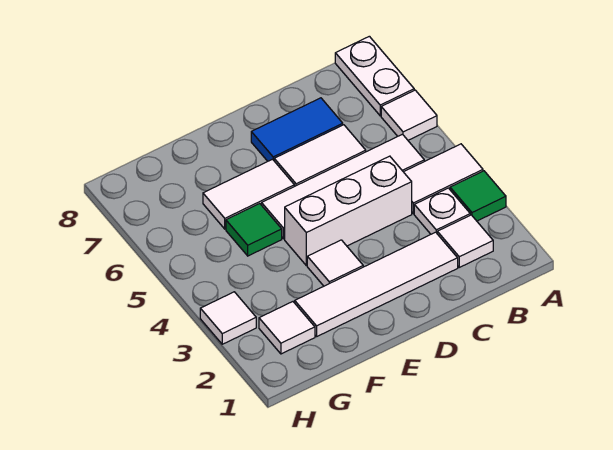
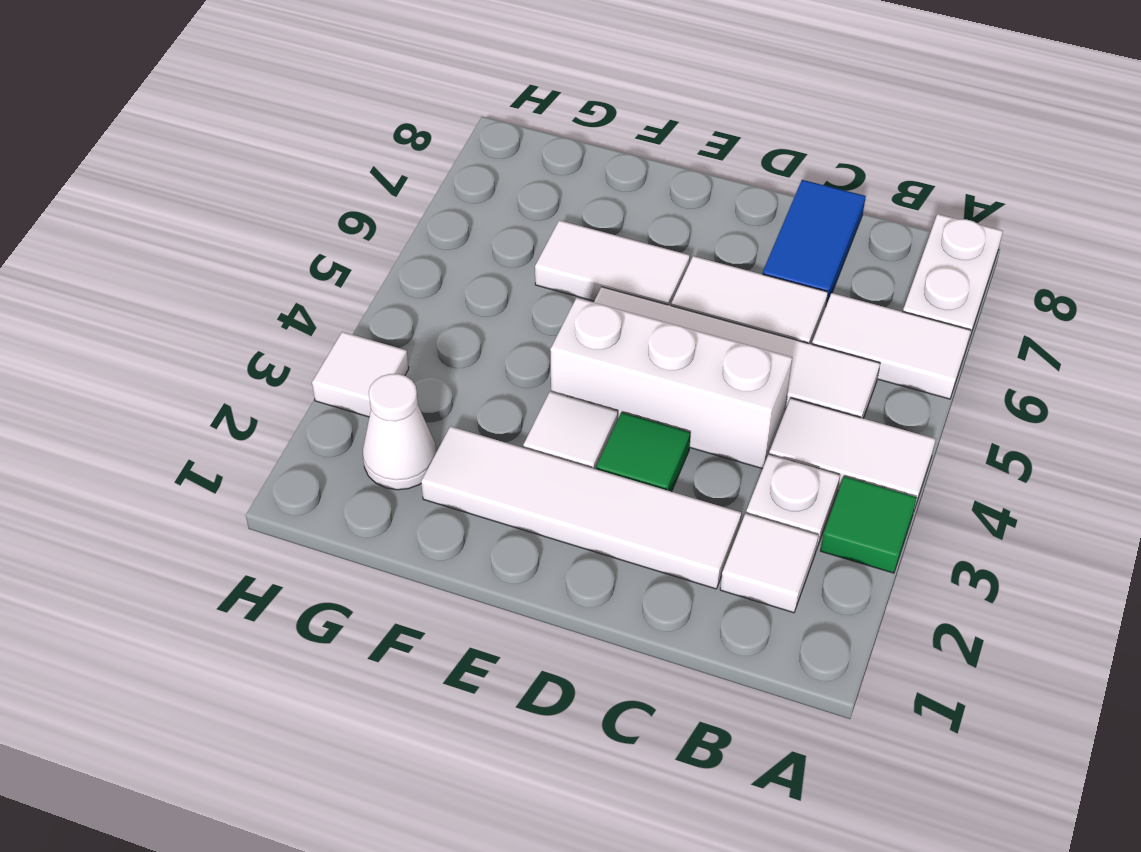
white 1x1 tile [381,90,437,140] -> white 1x2 tile [812,293,971,399]
blue 1x2 tile [251,98,343,161] -> blue 1x2 tile turned to [763,180,866,306]
green 1x1 tile [226,204,282,256] -> green 1x1 tile moved to [596,412,691,492]
white 1x1 tile [259,302,315,354] -> white 1x1 cone [363,374,436,490]

